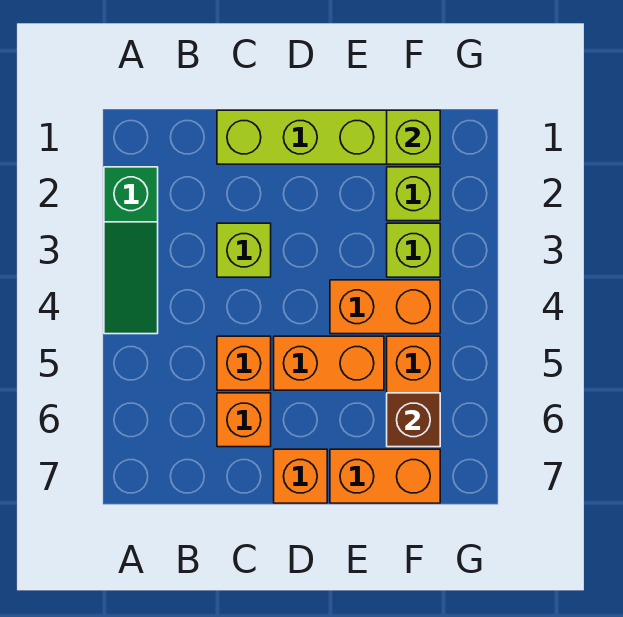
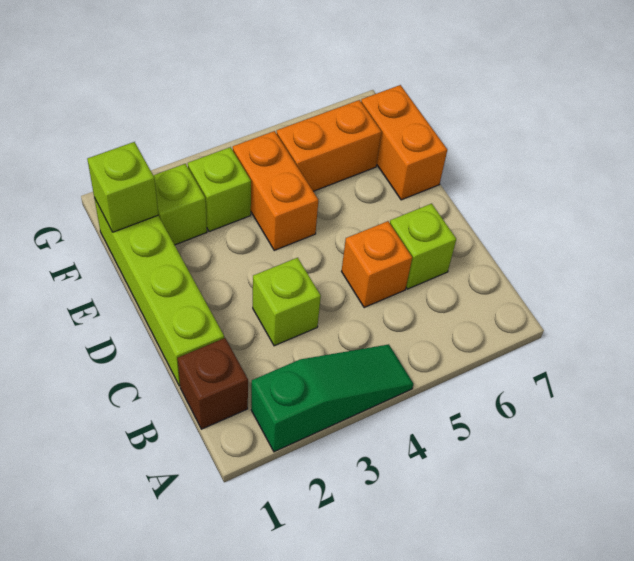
orange 1x1 brick [217,393,271,447] -> lime 1x1 brick [390,204,456,289]
orange 1x2 brick [274,336,384,390] -> none
orange 1x1 brick [274,449,327,503] -> none
brown 1x1 brick [387,393,440,447] -> brown 1x1 brick moved to [177,338,248,429]

